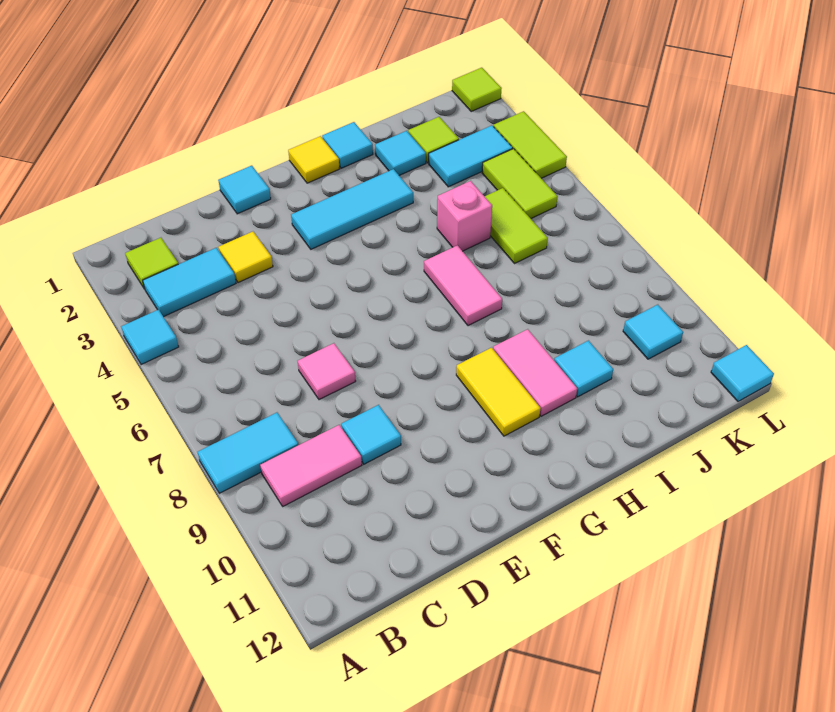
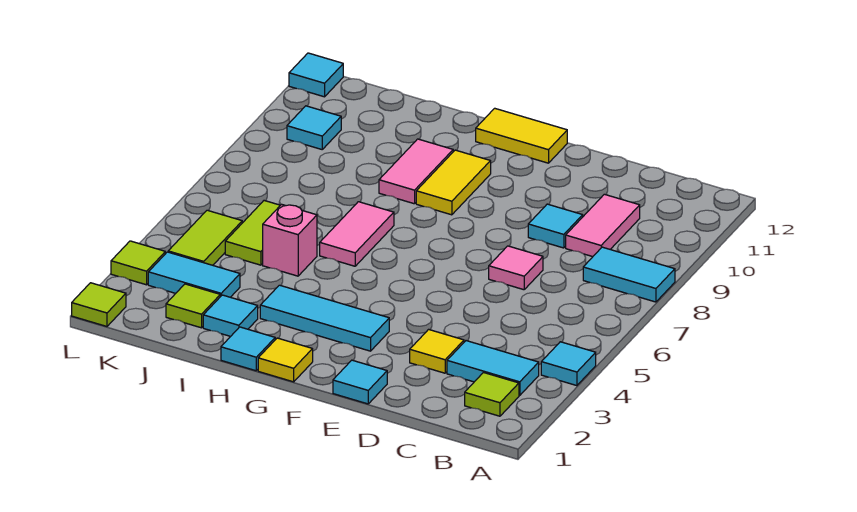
pink 1x2 tile [260,425,362,506] -> pink 1x2 tile turned to [566,194,640,257]
none -> yellow 1x2 tile [476,108,567,163]
cyan 1x1 tile [554,341,613,397] -> none
lime 1x2 tile [494,111,567,178] -> lime 1x1 tile [111,241,165,285]

